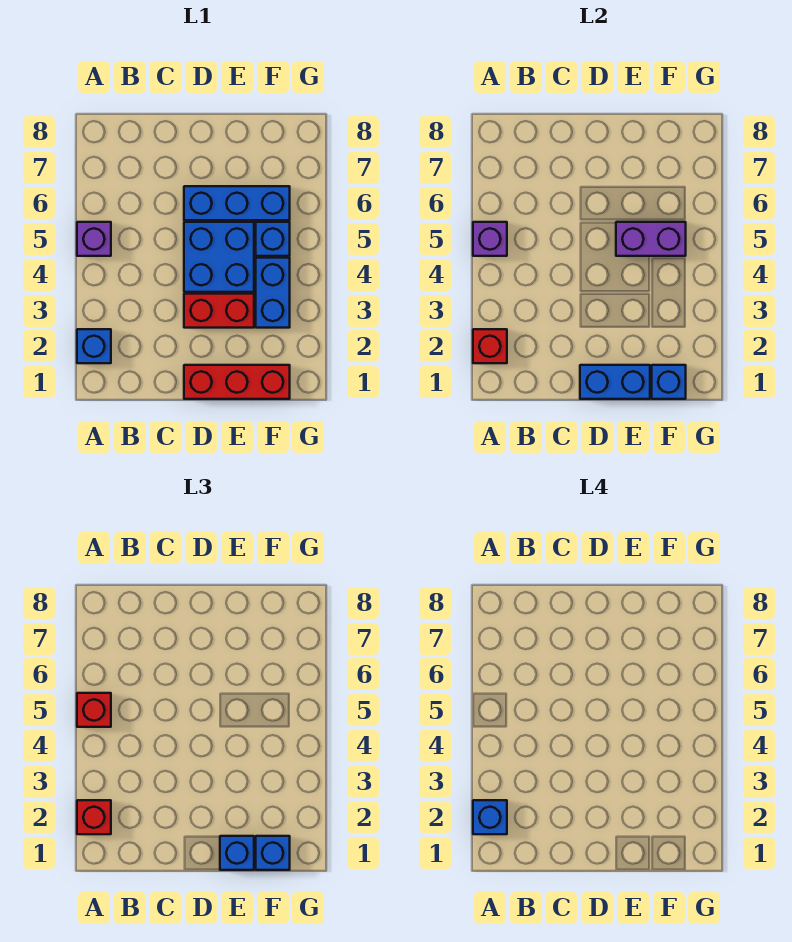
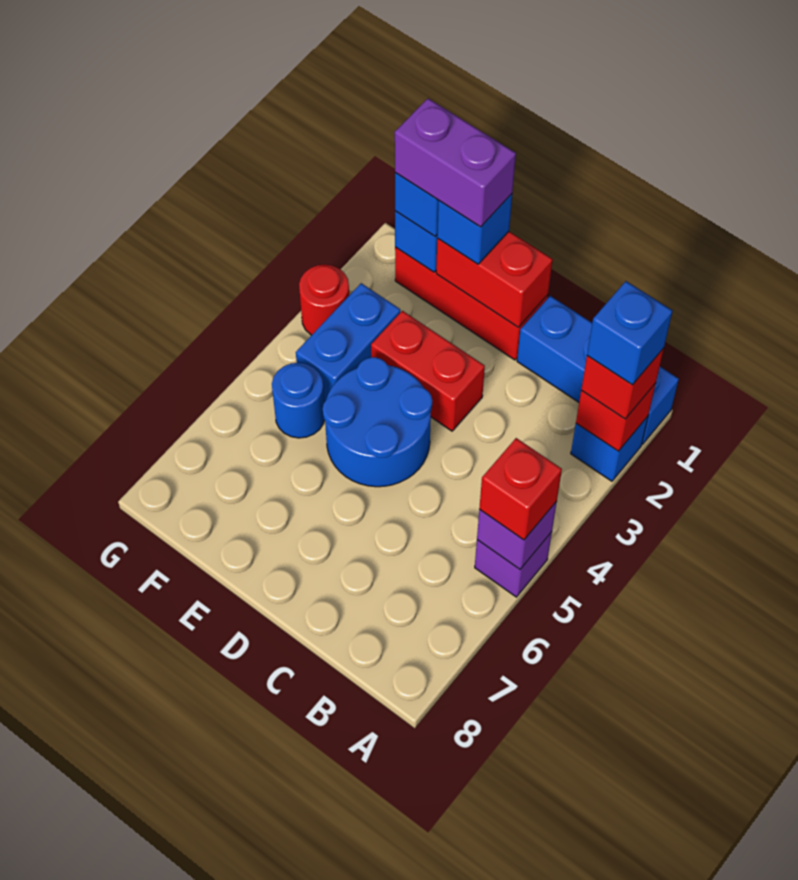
blue 1x2 brick [580,365,650,399] -> red 1x2 brick [436,232,553,327]
blue 2x2 brick [184,222,254,292] -> blue 2x2 round brick [323,357,432,487]
blue 1x3 brick [184,186,290,220] -> blue 1x3 brick moved to [517,296,679,444]
purple 1x2 brick [616,222,686,256] -> purple 1x2 brick moved to [395,99,516,227]
blue 1x1 brick [256,222,290,256] -> blue 1x1 round brick [272,363,324,438]
none -> red 1x1 round brick [299,264,349,335]

